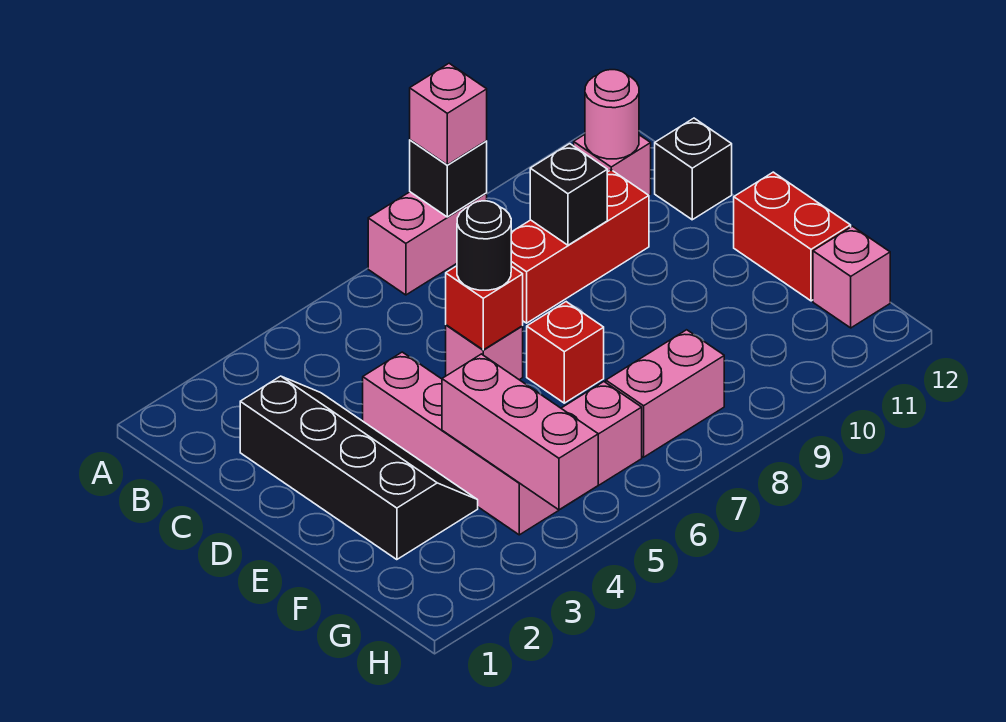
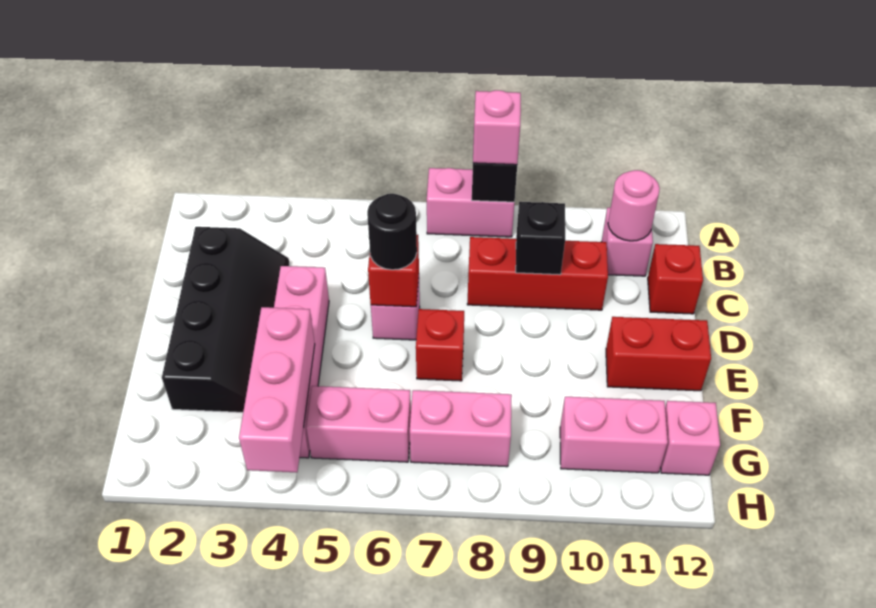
black 1x1 brick [655,118,732,220] -> red 1x1 brick [648,244,703,314]
red 1x2 brick [734,172,851,301] -> red 1x2 brick turned to [606,317,711,391]
none -> pink 1x2 brick [560,397,668,473]

